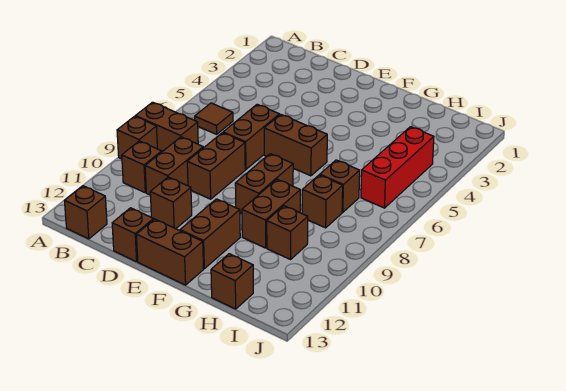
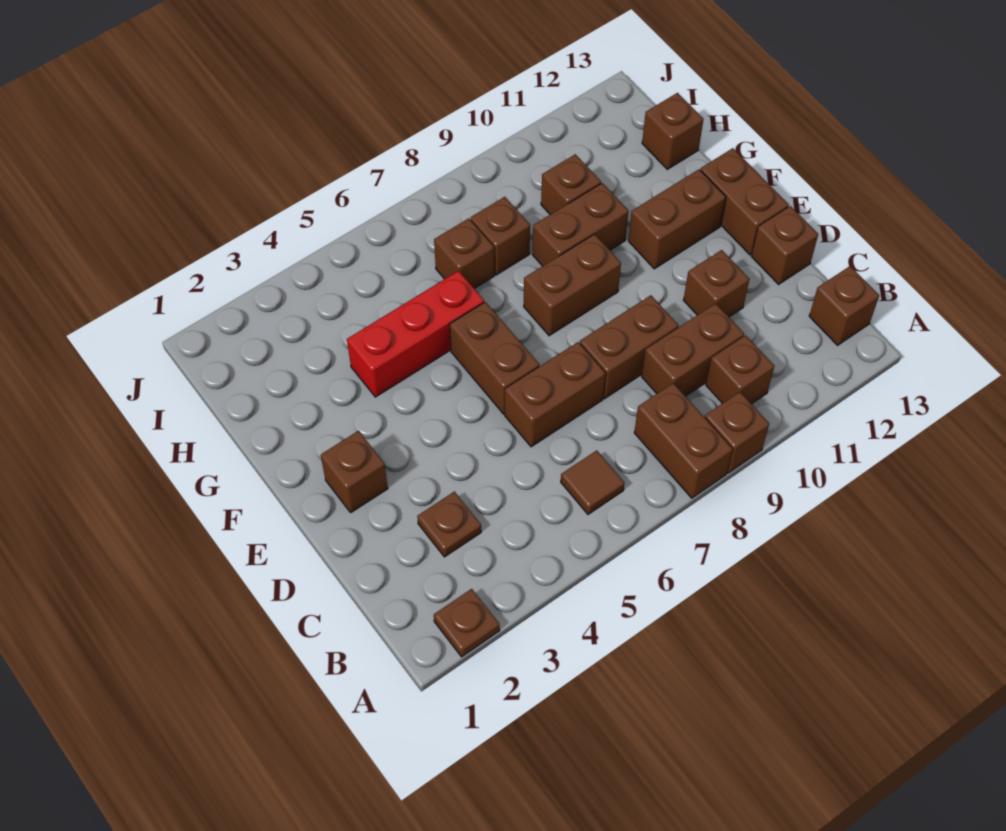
none -> brown 1x1 plate [434,589,500,657]
none -> brown 1x1 plate [417,492,481,557]
none -> brown 1x1 brick [321,431,388,512]
red 1x3 brick [361,127,434,208] -> red 1x3 brick moved to [347,271,484,397]

